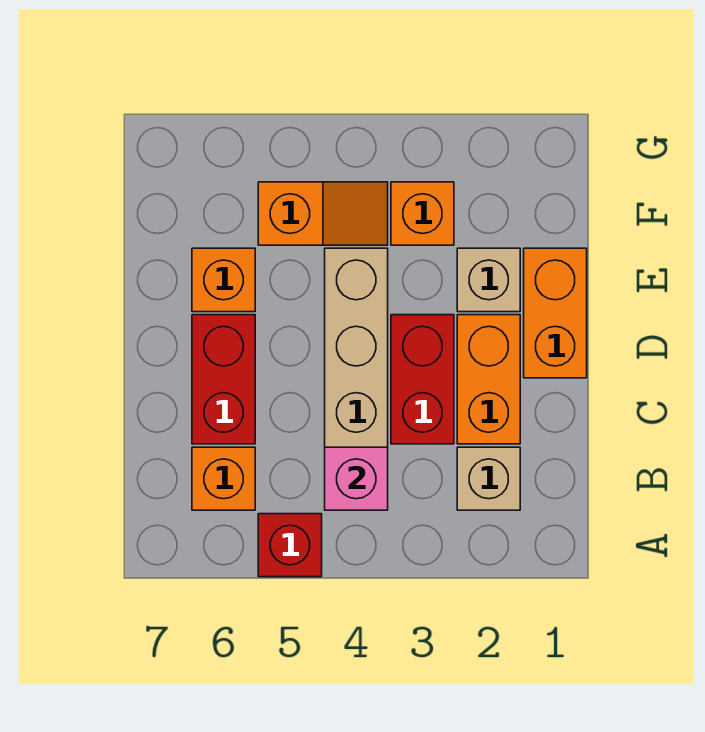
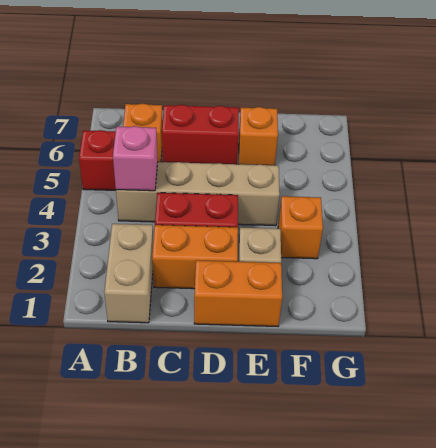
tan 1x1 brick [457,447,520,510] -> tan 1x2 brick [104,224,153,323]
orange 1x2 slope [258,182,388,245] -> none

